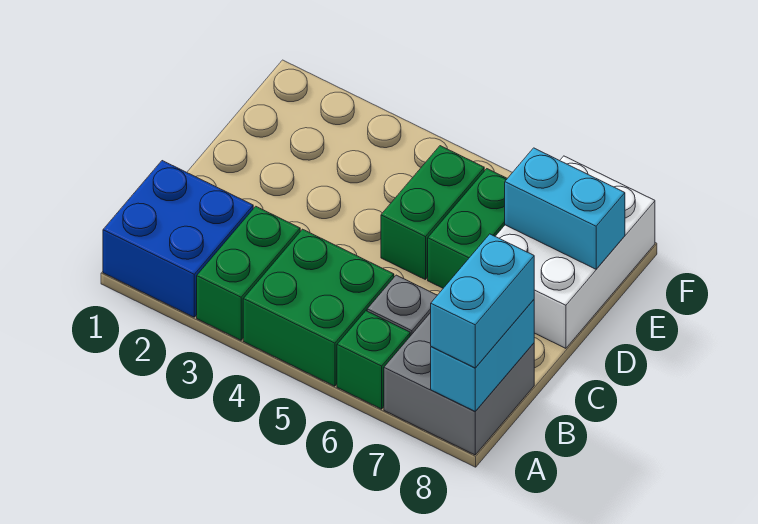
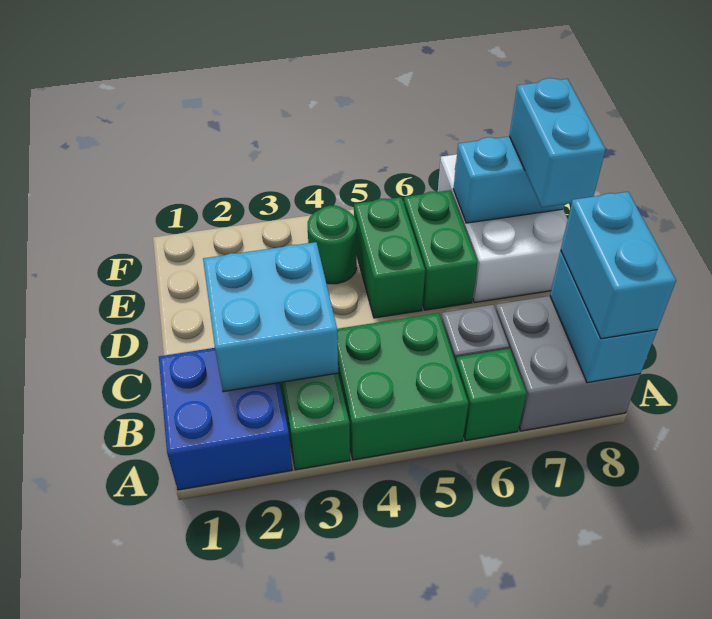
none -> cyan 2x2 brick [203,242,338,392]
none -> cyan 1x2 brick [509,78,606,207]
none -> green 1x1 round brick [308,206,357,284]

